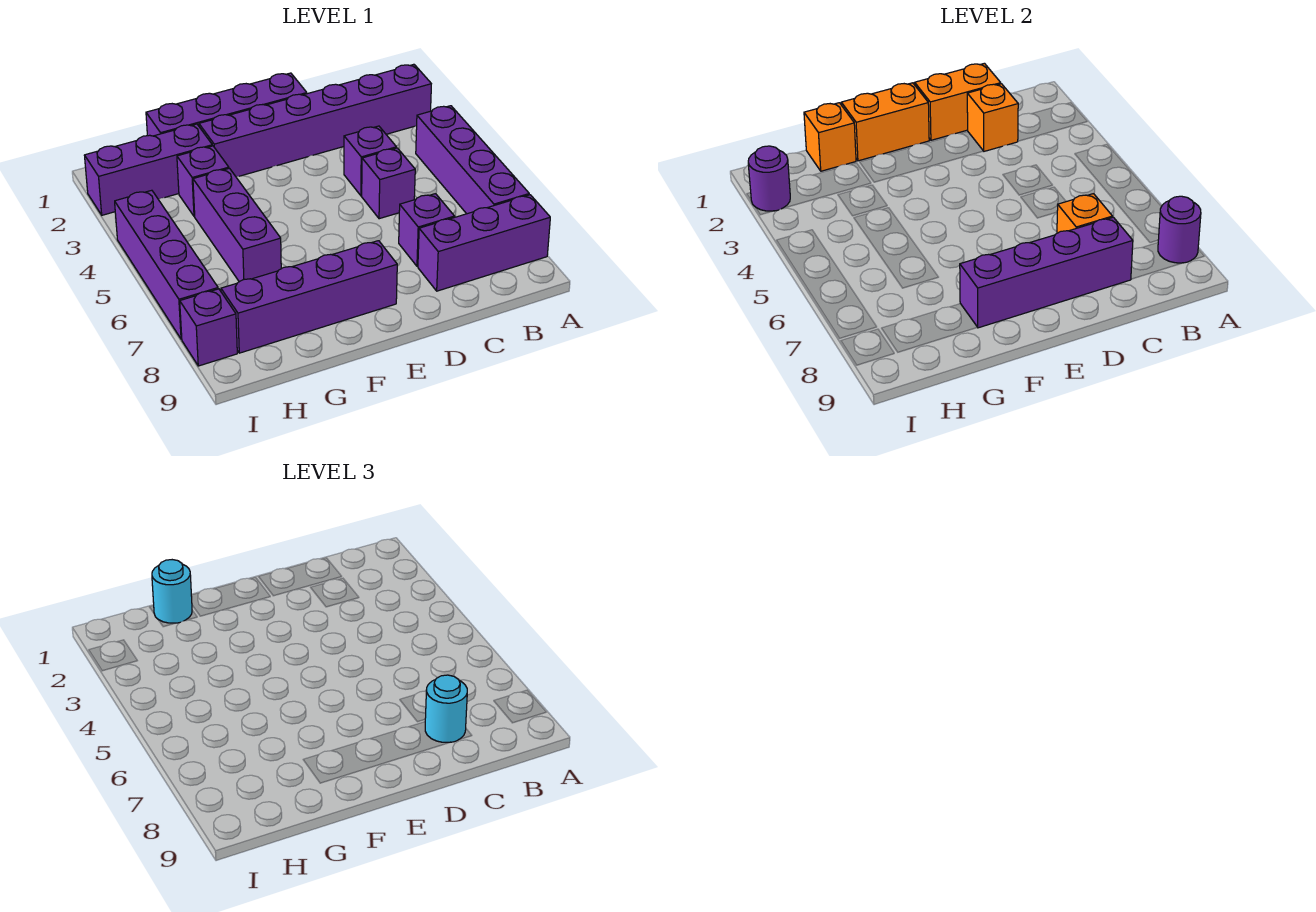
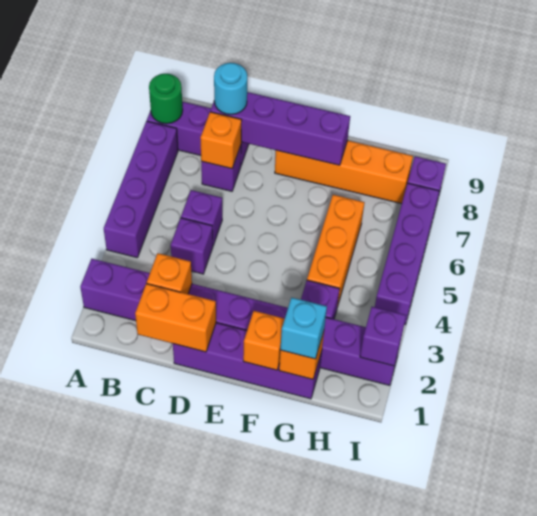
purple 1x1 round brick [1158,196,1201,263] -> green 1x1 round brick [149,74,183,124]
orange 1x2 brick [841,83,929,161] -> orange 1x1 brick [243,311,285,370]
purple 1x4 brick [221,241,397,353] -> orange 1x4 brick [275,140,413,204]
cyan 1x1 round brick [152,560,192,623] -> cyan 1x1 brick [280,298,327,359]
purple 1x3 brick [193,168,281,282] -> orange 1x3 brick [307,195,365,307]
purple 1x1 round brick [748,146,790,211] -> purple 1x1 brick [360,307,406,366]

